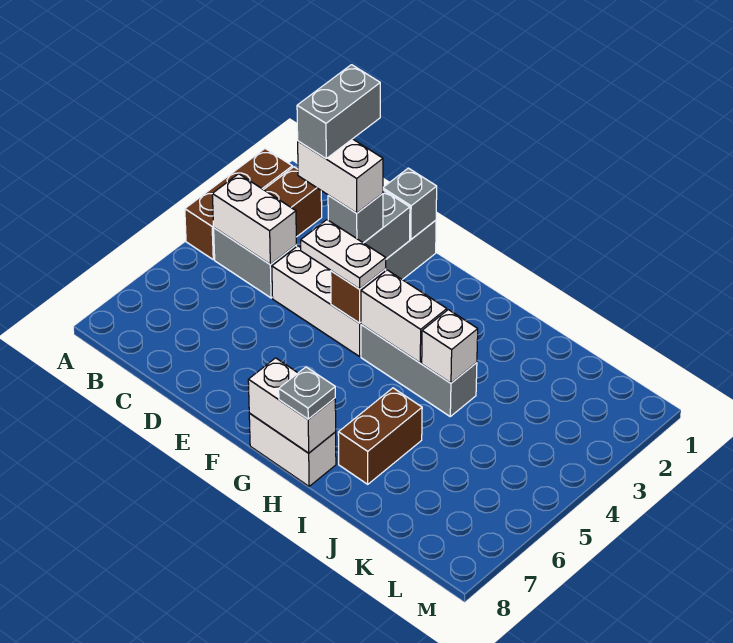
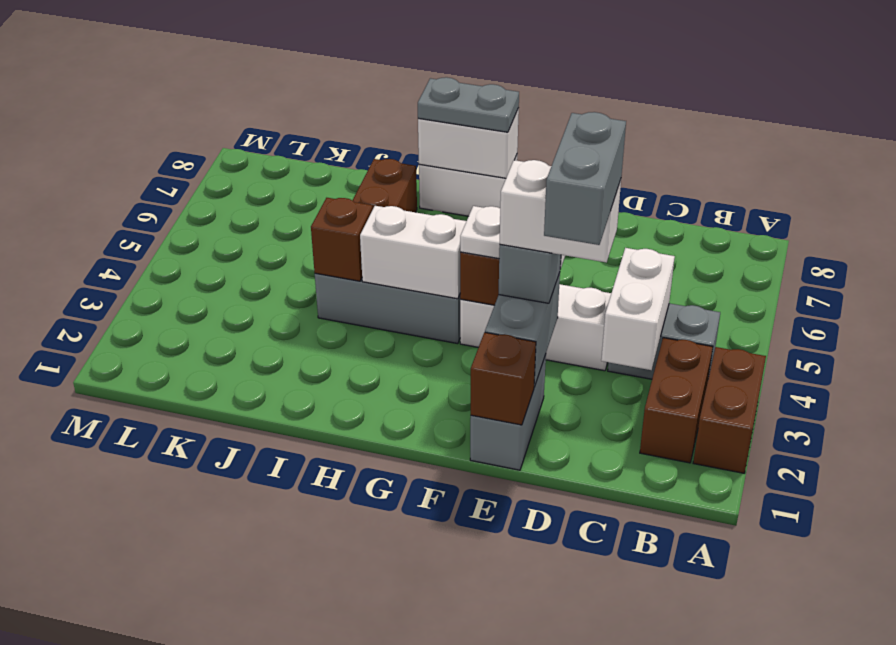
brown 1x3 brick [185,149,292,260] -> brown 1x2 brick [693,347,766,473]
white 1x2 brick [212,174,296,265] -> white 1x2 brick turned to [601,248,675,370]
grey 1x1 brick [383,168,437,239] -> brown 1x1 brick [471,332,536,425]
grey 1x1 plate [279,367,335,419] -> grey 1x2 plate [418,77,519,132]
white 1x1 brick [422,310,478,383] -> brown 1x1 brick [311,198,373,281]

